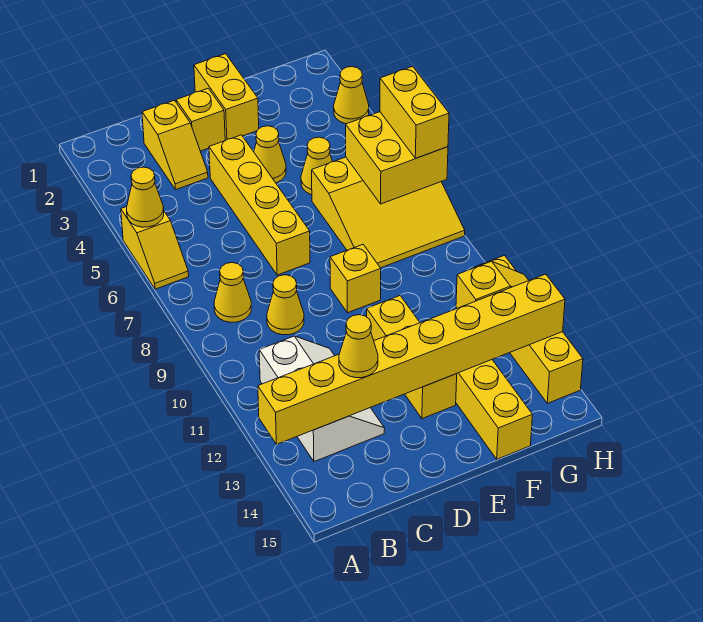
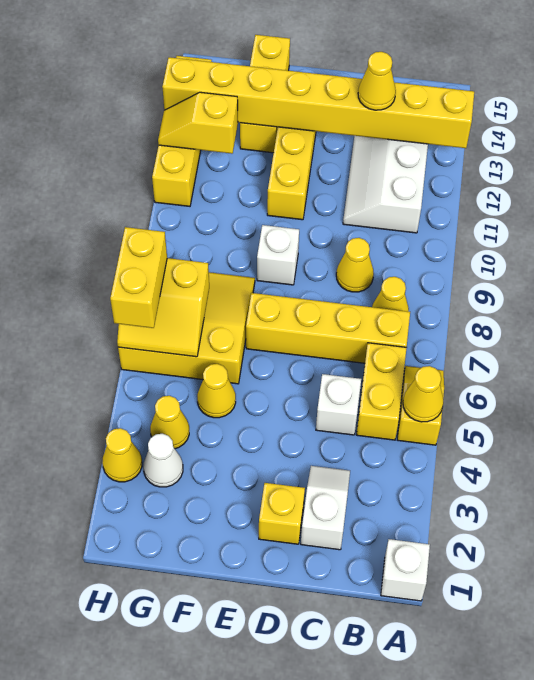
none -> white 1x1 brick [381,539,430,601]
yellow 1x2 slope [142,100,208,190] -> white 1x2 slope [301,466,350,550]
none -> white 1x1 brick [316,374,361,435]
yellow 1x4 brick [209,135,310,275] -> yellow 1x4 brick turned to [246,293,410,363]
yellow 1x2 brick [194,54,259,140] -> yellow 1x2 brick moved to [356,343,407,440]
yellow 1x1 cone [254,126,286,183] -> yellow 1x1 cone moved to [150,396,189,449]
yellow 1x1 brick [330,245,381,313] -> white 1x1 brick [257,225,299,285]
none -> white 1x1 cone [143,434,183,487]
yellow 2x2 brick [346,112,448,204] -> yellow 2x2 slope [117,258,209,357]

